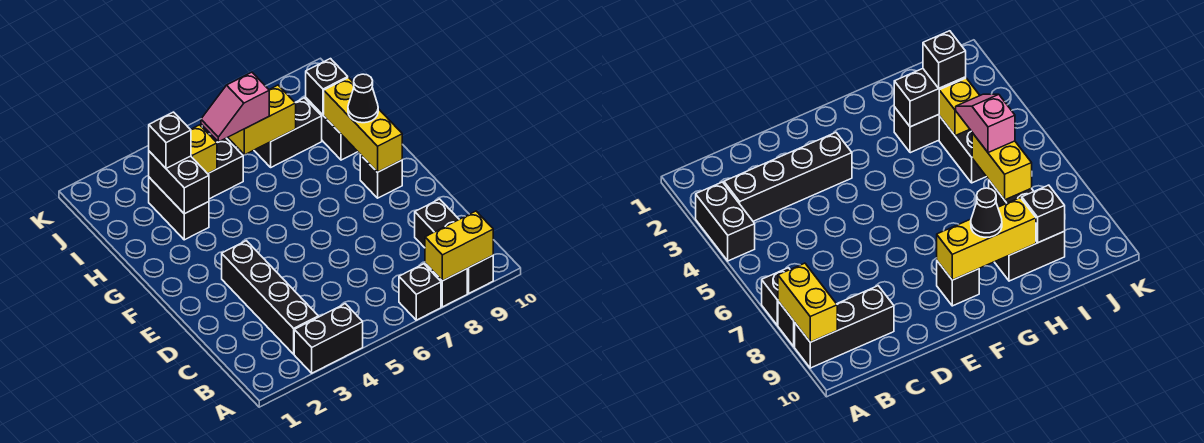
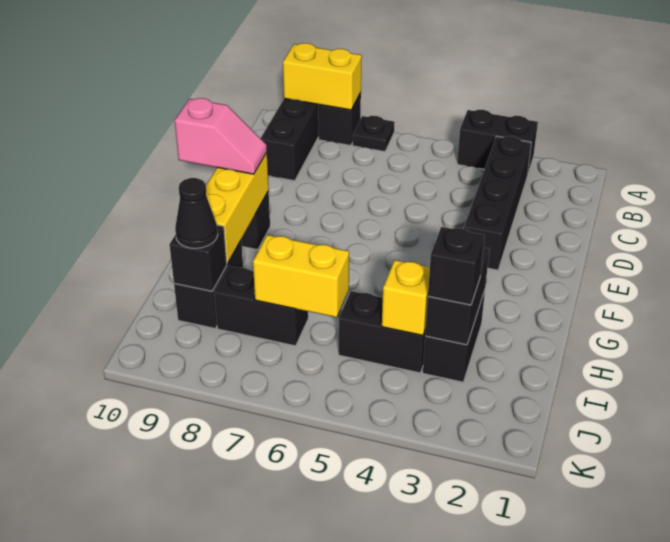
black 1x1 brick [399,264,441,320] -> black 1x1 plate [353,116,395,152]
black 1x1 cone [348,74,378,123] -> black 1x1 cone moved to [175,178,218,248]
pink 1x2 slope [201,72,269,142] -> pink 1x2 slope moved to [175,98,267,174]

